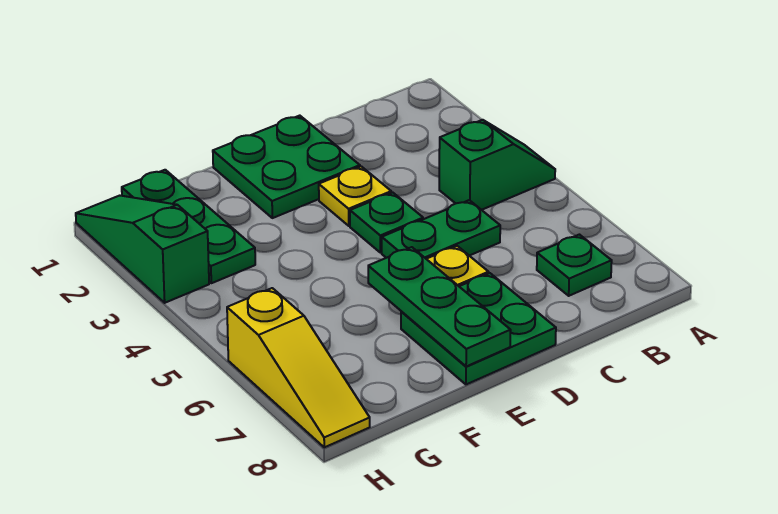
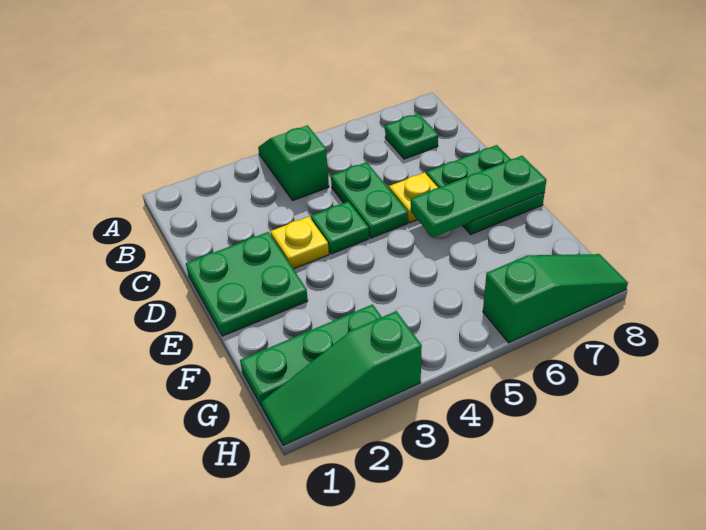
yellow 1x3 slope [227,288,370,447] -> green 1x3 slope [483,254,628,343]

